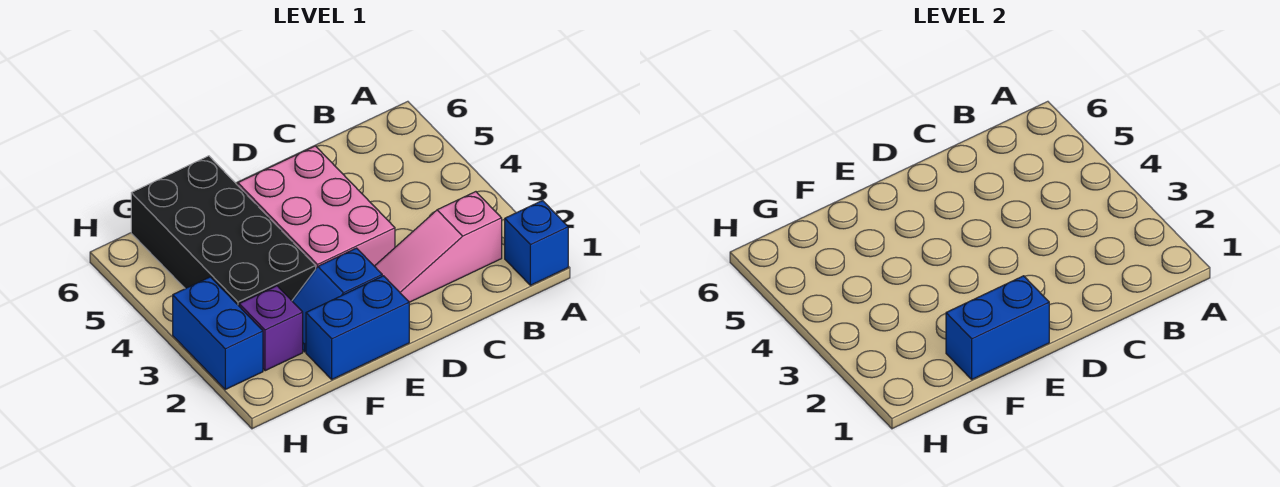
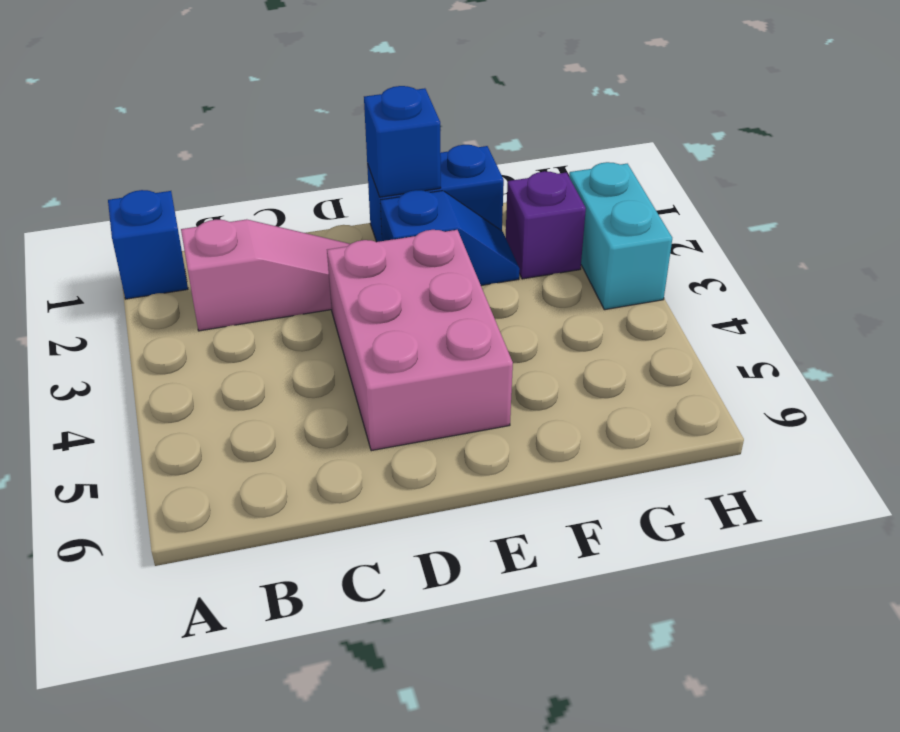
blue 1x2 brick [946,276,1049,379] -> blue 1x1 brick [364,86,441,197]
black 2x4 brick [131,156,316,306] -> none
blue 1x2 brick [173,277,263,389] -> cyan 1x2 brick [569,162,672,310]

